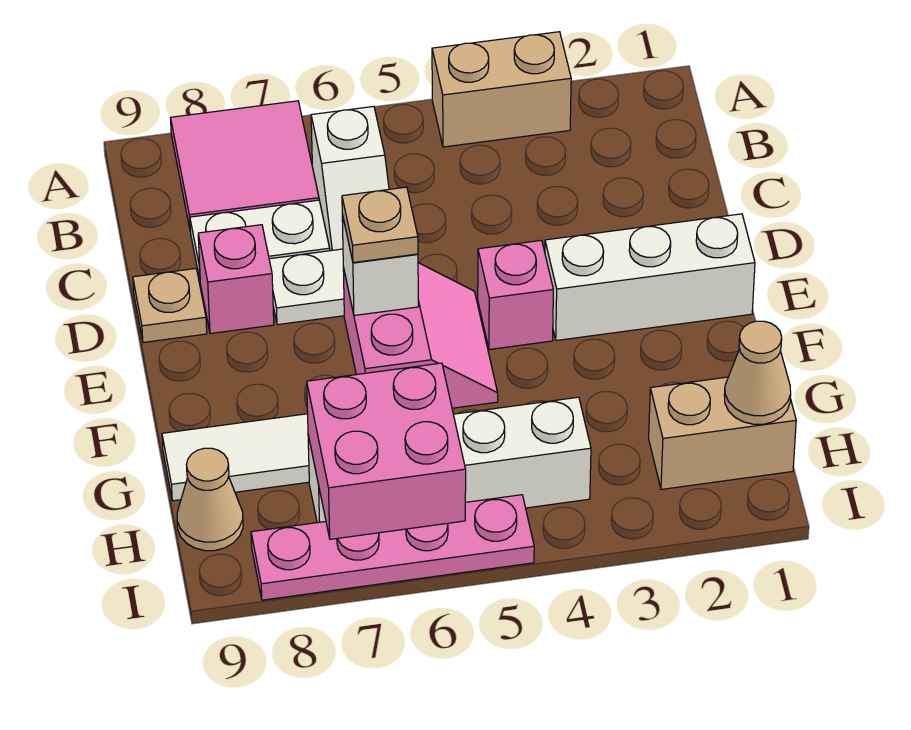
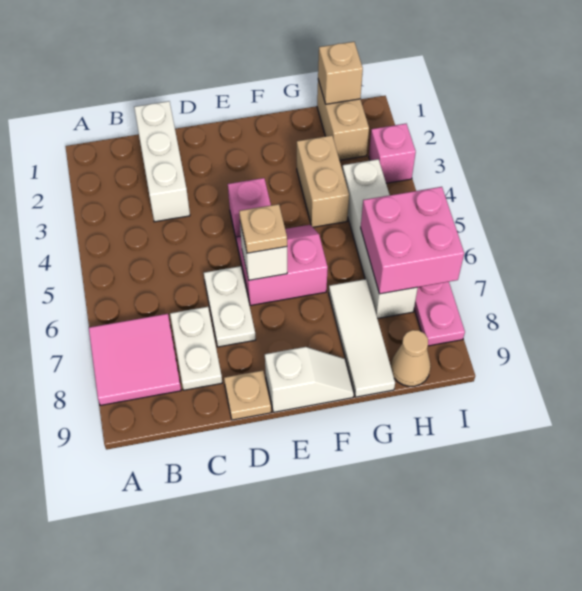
tan 1x2 brick [432,32,571,147] -> tan 1x2 brick moved to [297,135,349,227]
white 1x2 slope [311,106,389,251] -> white 1x2 slope moved to [265,347,354,412]
pink 1x1 brick [198,225,274,334] -> pink 1x1 brick moved to [369,124,416,183]
white 1x3 brick [545,214,755,341] -> white 1x3 brick moved to [134,101,190,222]
tan 1x1 cone [724,321,791,424] -> tan 1x1 brick [318,42,363,104]

